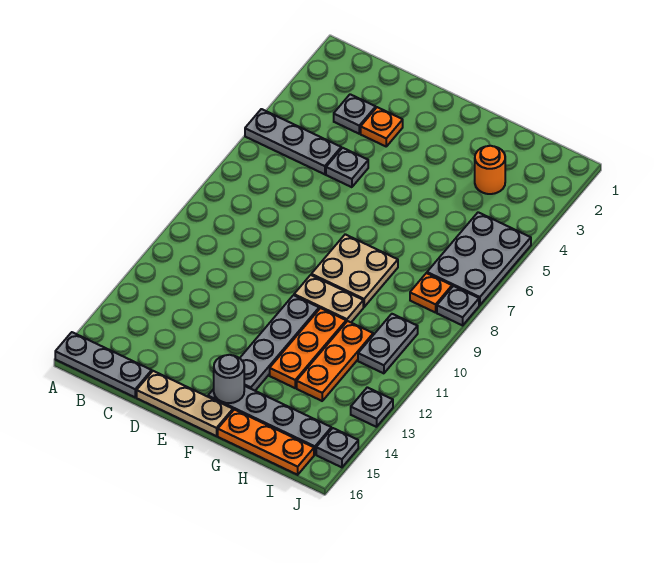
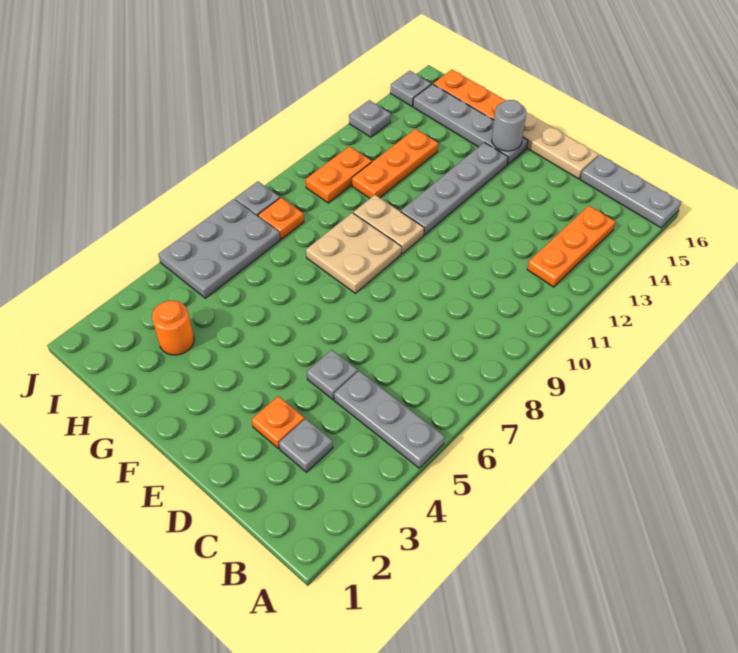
orange 1x3 plate [270,308,346,388] -> orange 1x3 plate moved to [527,206,615,287]
grey 1x2 plate [358,314,418,373] -> orange 1x2 plate [306,146,372,203]

